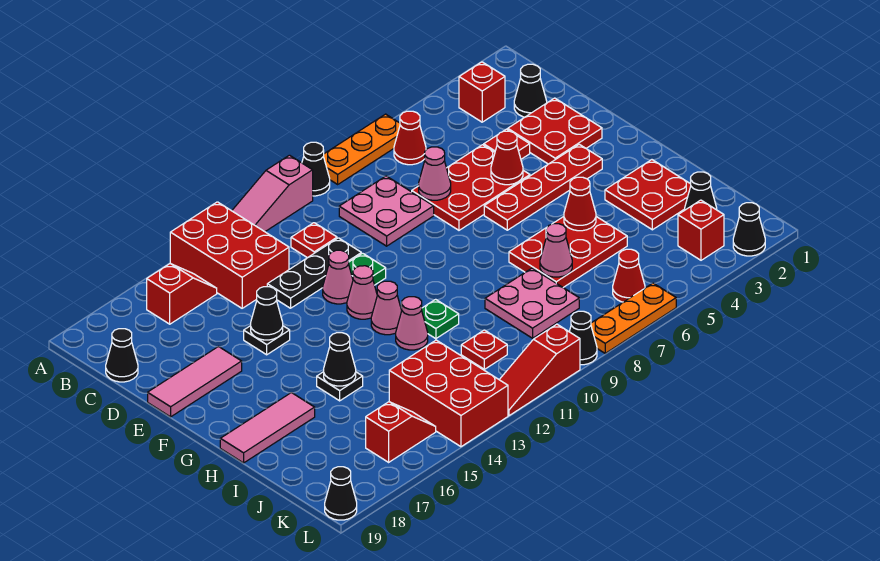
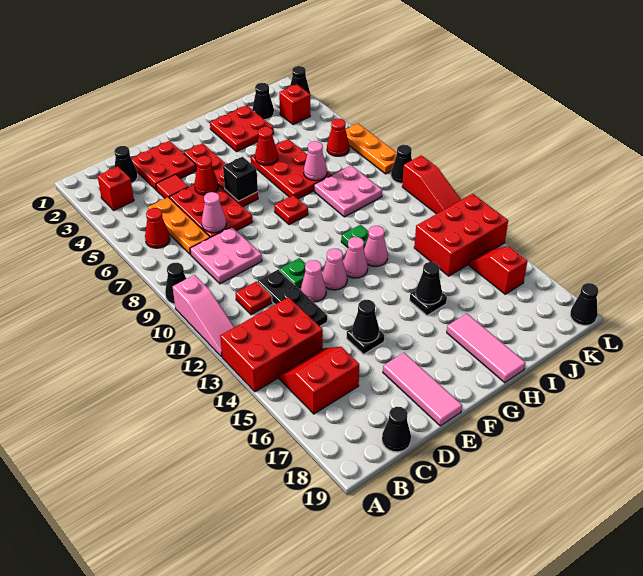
orange 1x3 plate [324,114,400,184] -> orange 1x3 plate moved to [148,197,210,255]
red 1x2 slope [147,264,217,324] -> red 2x2 slope [279,347,359,414]
none -> black 1x1 brick [223,157,258,201]
red 1x1 plate [461,330,507,369] -> red 1x1 plate moved to [274,195,308,225]

